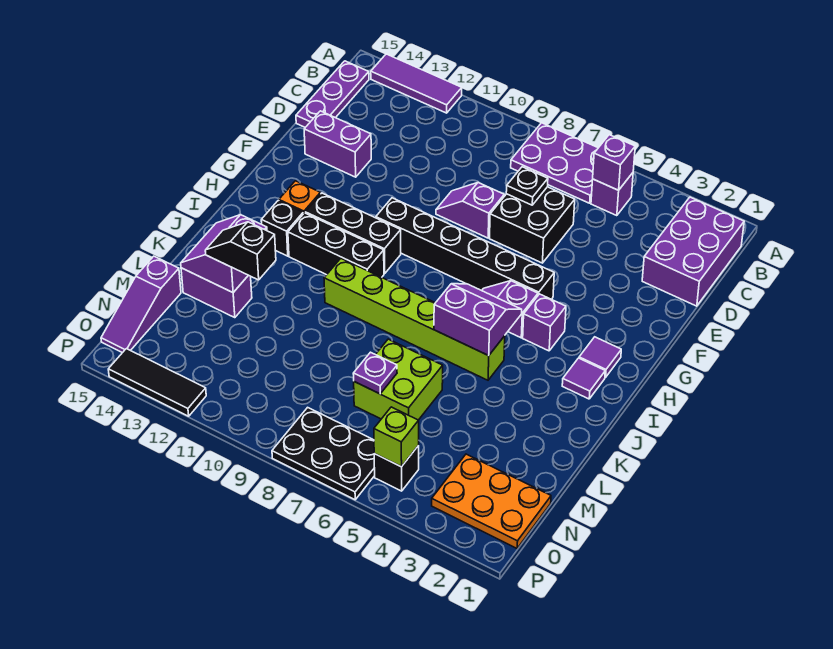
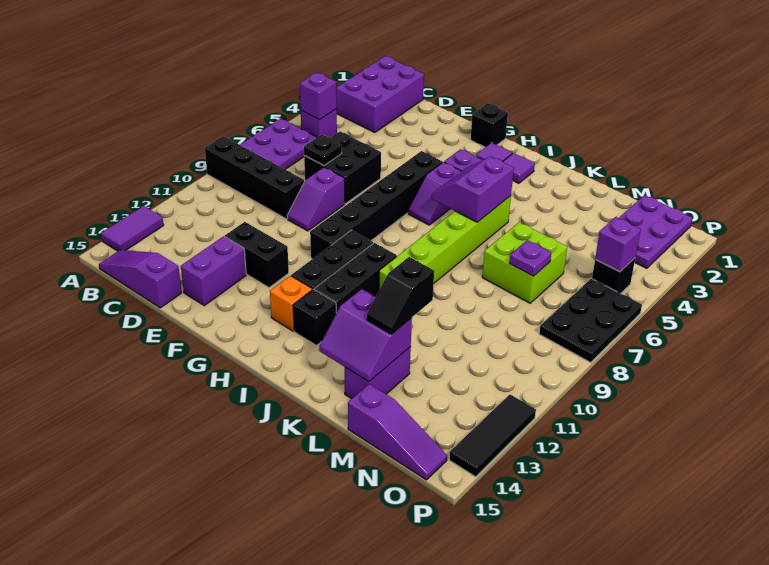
none -> black 1x4 brick [205,136,304,219]
purple 1x3 tile [371,54,462,113] -> purple 1x2 tile [101,206,164,251]
purple 2x3 brick [642,197,744,306] -> purple 2x3 brick turned to [336,56,424,133]
purple 1x3 plate [296,61,369,127] -> purple 1x3 slope [99,250,182,308]
none -> black 1x2 brick [225,222,289,288]
none -> black 1x1 brick [470,103,508,147]
orange 2x3 plate [432,454,551,548] -> purple 2x3 plate [619,195,693,268]
lime 1x1 brick [374,407,419,467] -> purple 1x1 brick [595,217,641,272]

